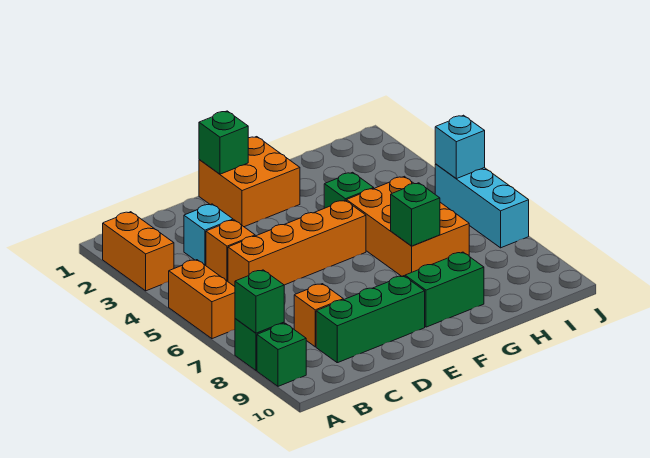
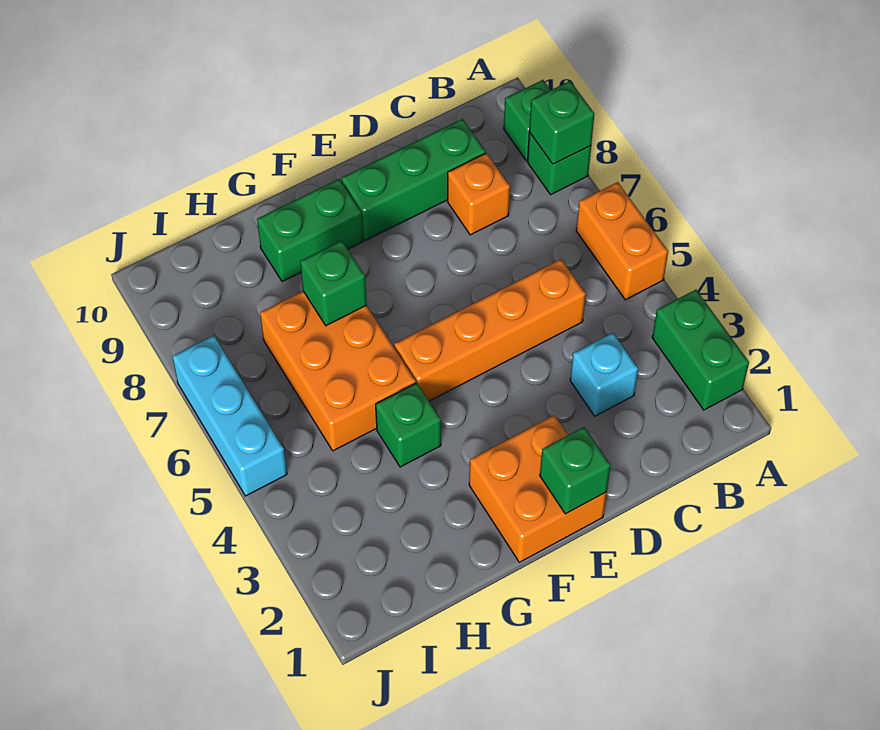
orange 1x2 brick [103,212,174,291] -> green 1x2 brick [652,290,749,410]
orange 1x1 brick [206,220,255,281] -> none
cyan 1x1 brick [435,115,485,179] -> none

